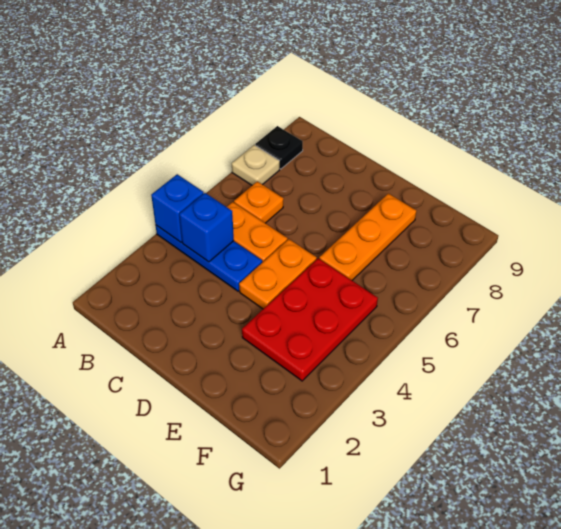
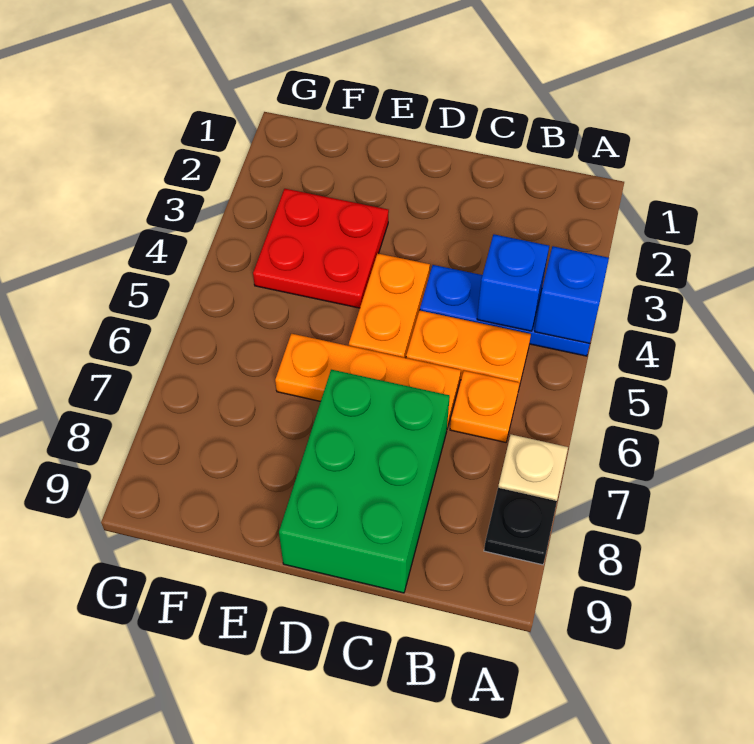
none -> green 2x3 brick [279,370,450,593]
red 2x3 plate [242,258,378,381] -> red 2x2 plate [253,189,389,308]
orange 1x3 plate [319,193,416,280] -> orange 1x3 plate turned to [275,334,461,428]

